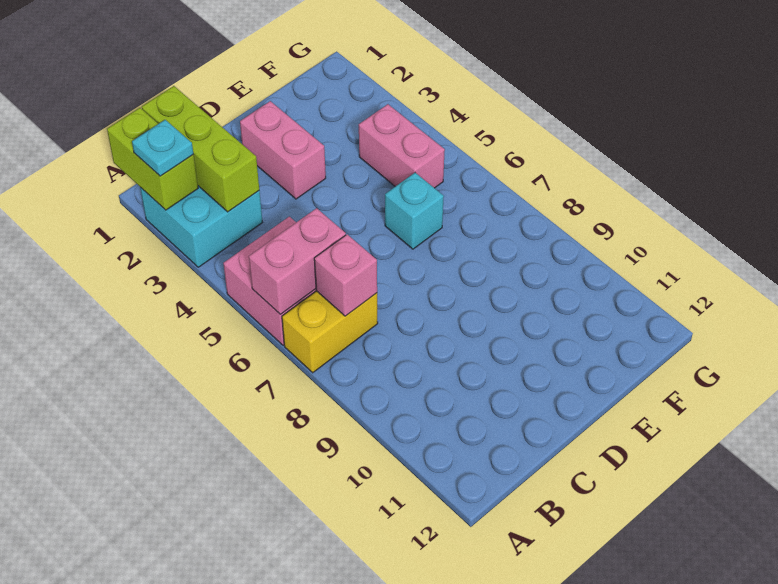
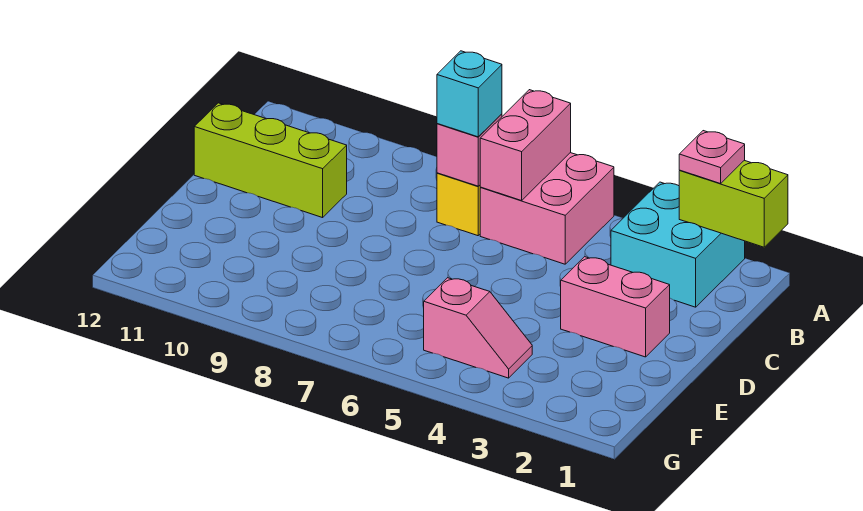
cyan 1x1 plate [132,120,193,176] -> pink 1x1 plate [679,131,745,183]
lime 1x3 brick [142,86,259,212] -> lime 1x3 brick moved to [194,103,347,218]
cyan 1x1 brick [385,173,444,249] -> cyan 1x1 brick moved to [437,51,502,137]
pink 1x2 brick [359,104,445,188] -> pink 1x2 slope [424,278,532,378]

